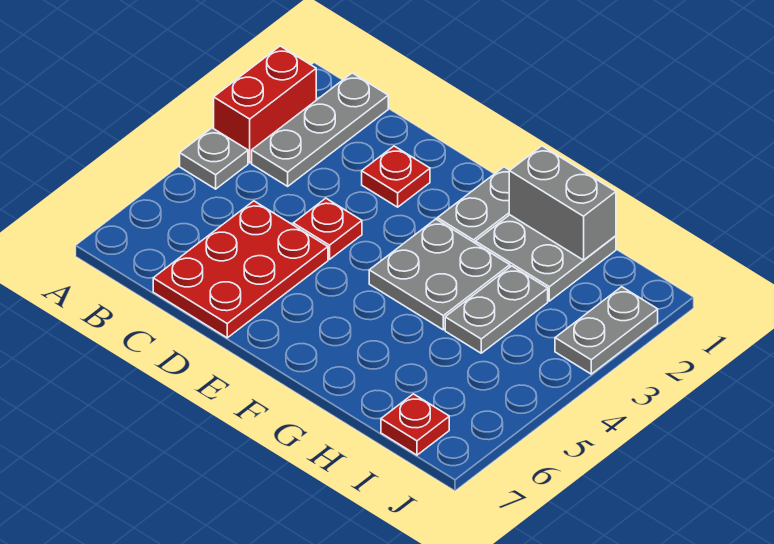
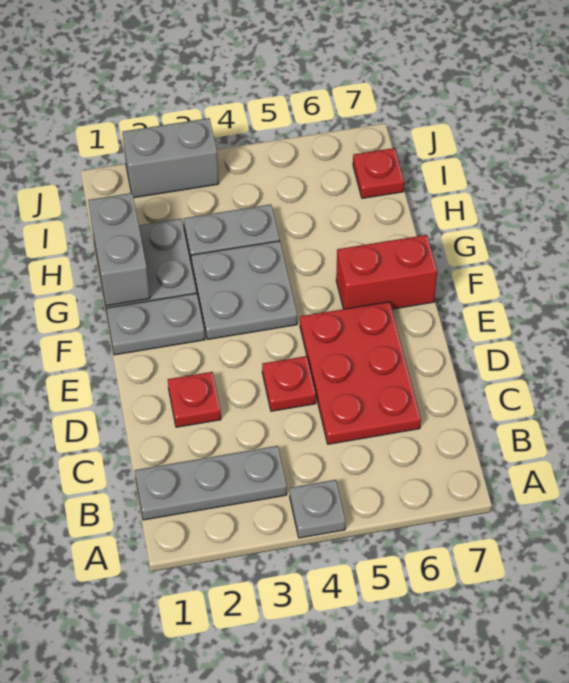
red 1x2 brick [214,46,316,163] -> red 1x2 brick moved to [336,235,437,309]
red 2x3 plate [153,201,328,338] -> red 2x3 plate turned to [300,302,421,444]
grey 1x2 plate [555,287,658,374] -> grey 1x2 brick [122,118,219,198]

